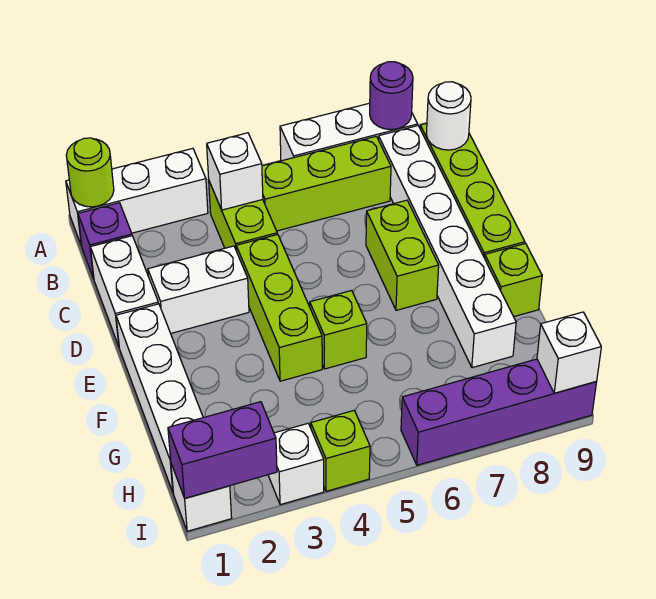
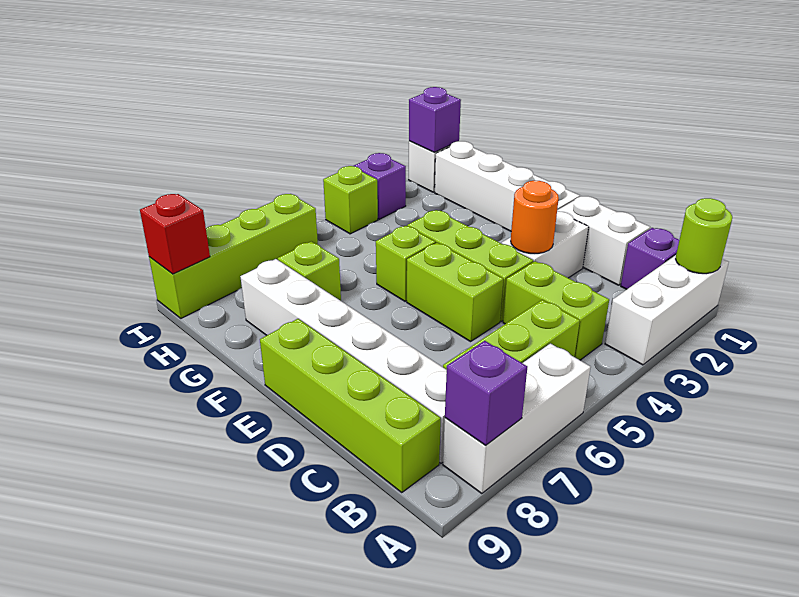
purple 1x1 round brick [370,62,413,130] -> purple 1x1 brick [445,341,527,445]
white 1x1 brick [207,133,263,210] -> none
white 1x1 round brick [426,82,471,150] -> none
none -> orange 1x1 round brick [511,181,559,254]
lime 1x2 brick [366,200,439,310] -> lime 1x2 brick moved to [407,243,503,342]
lime 1x1 brick [485,243,542,317] -> lime 1x1 brick moved to [278,242,341,301]
purple 1x2 brick [168,402,277,498] -> purple 1x1 brick [409,87,461,152]
white 1x1 brick [268,424,324,505] -> purple 1x1 brick [354,153,406,219]
purple 1x4 brick [401,359,597,465] -> lime 1x4 brick [149,194,318,318]
white 1x1 brick [537,312,601,393] -> red 1x1 brick [140,194,210,274]

